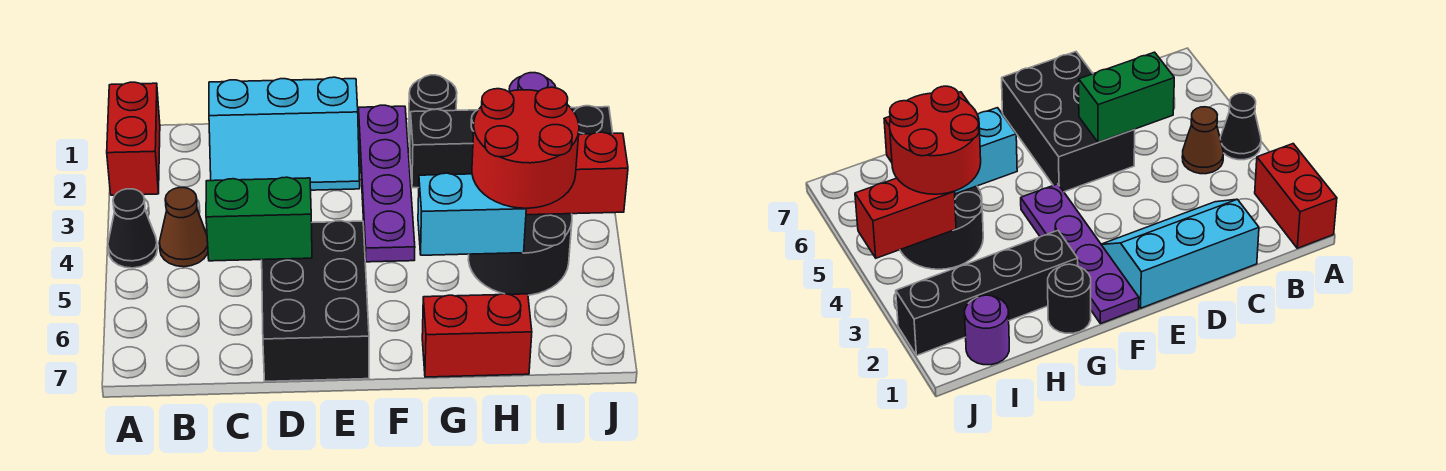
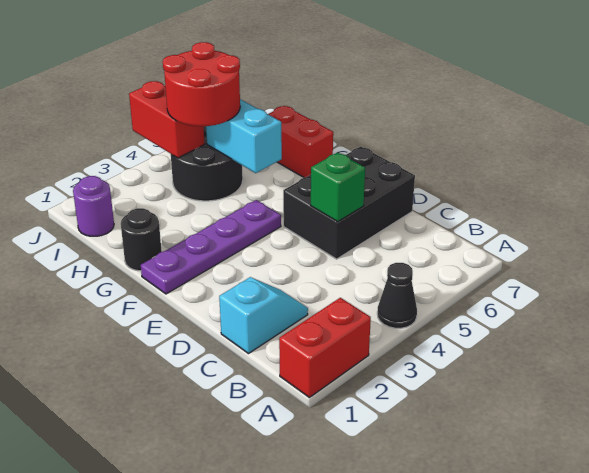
brown 1x1 cone [159,188,208,267] -> none
cyan 2x3 slope [209,77,360,190] -> cyan 1x2 slope [219,277,308,354]
green 1x2 brick [206,177,312,261] -> green 1x1 brick [311,152,365,222]
black 1x4 brick [410,106,613,188] -> none

